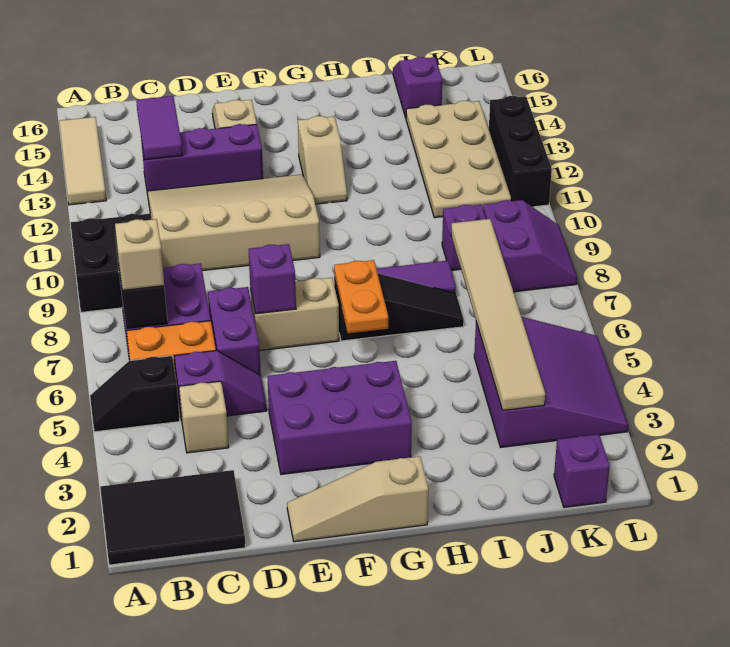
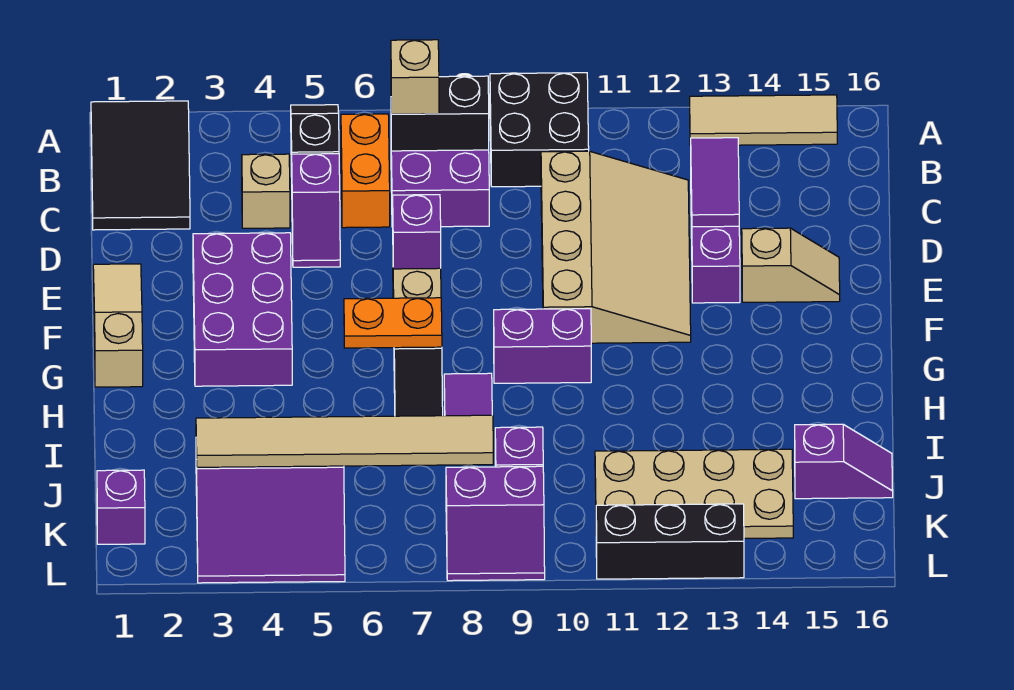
purple 1x2 tile [136,96,183,160] -> purple 1x2 tile turned to [691,138,739,227]
purple 1x2 brick [208,287,261,375] -> purple 1x2 brick moved to [494,309,591,383]
tan 1x2 slope [298,116,347,204] -> none

